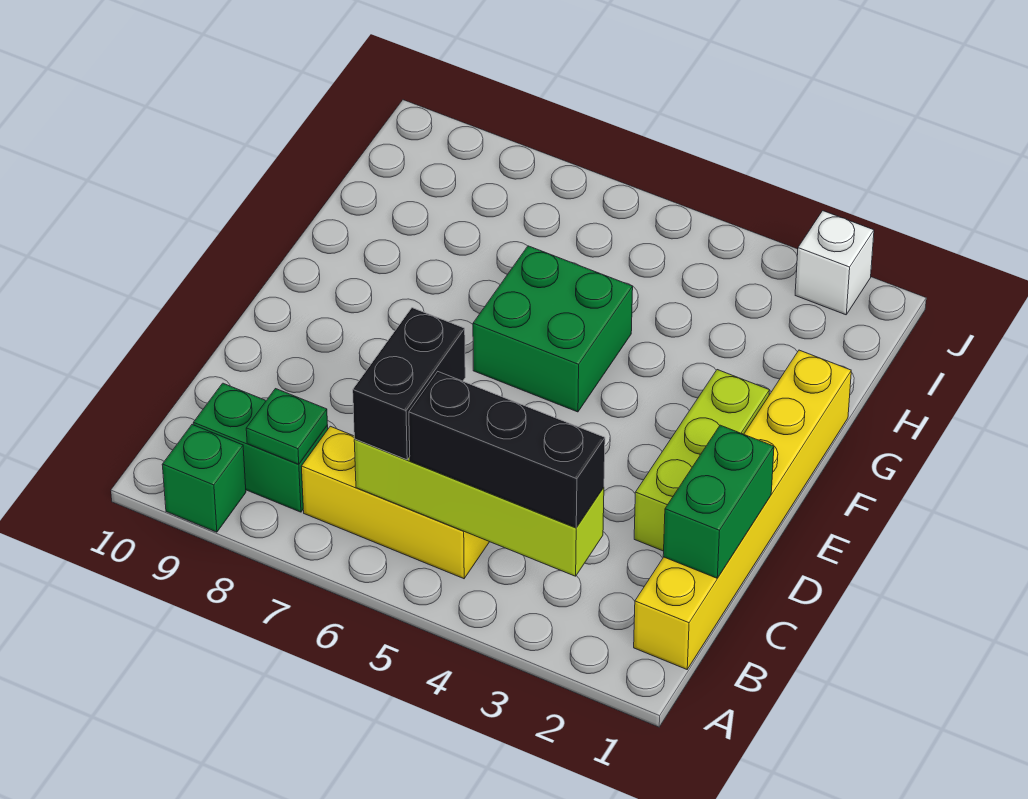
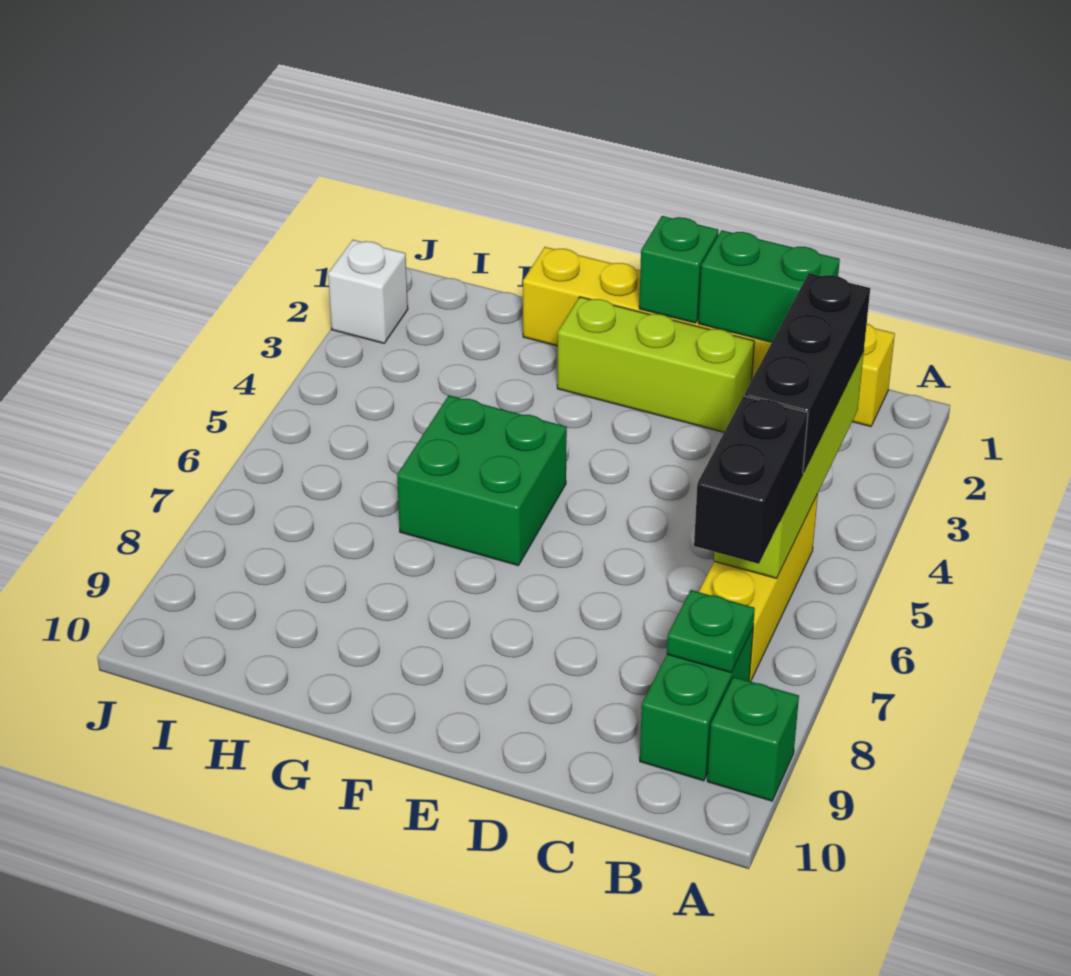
black 1x2 brick [353,308,465,460] -> black 1x2 brick turned to [694,396,808,564]
none -> green 1x1 brick [639,216,719,323]

